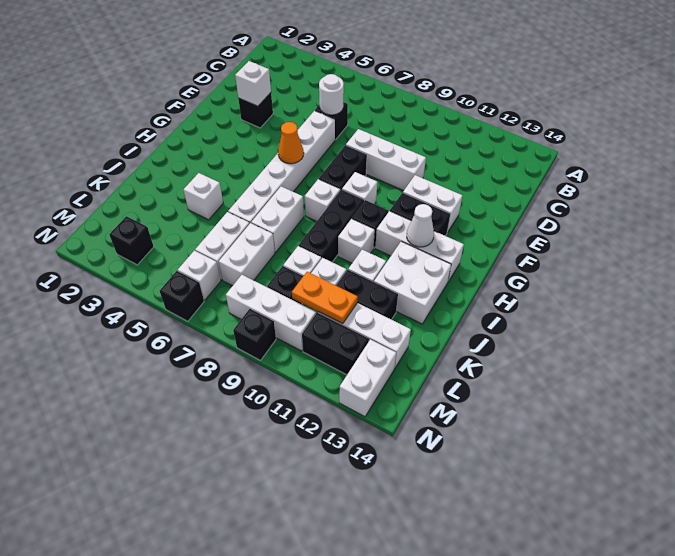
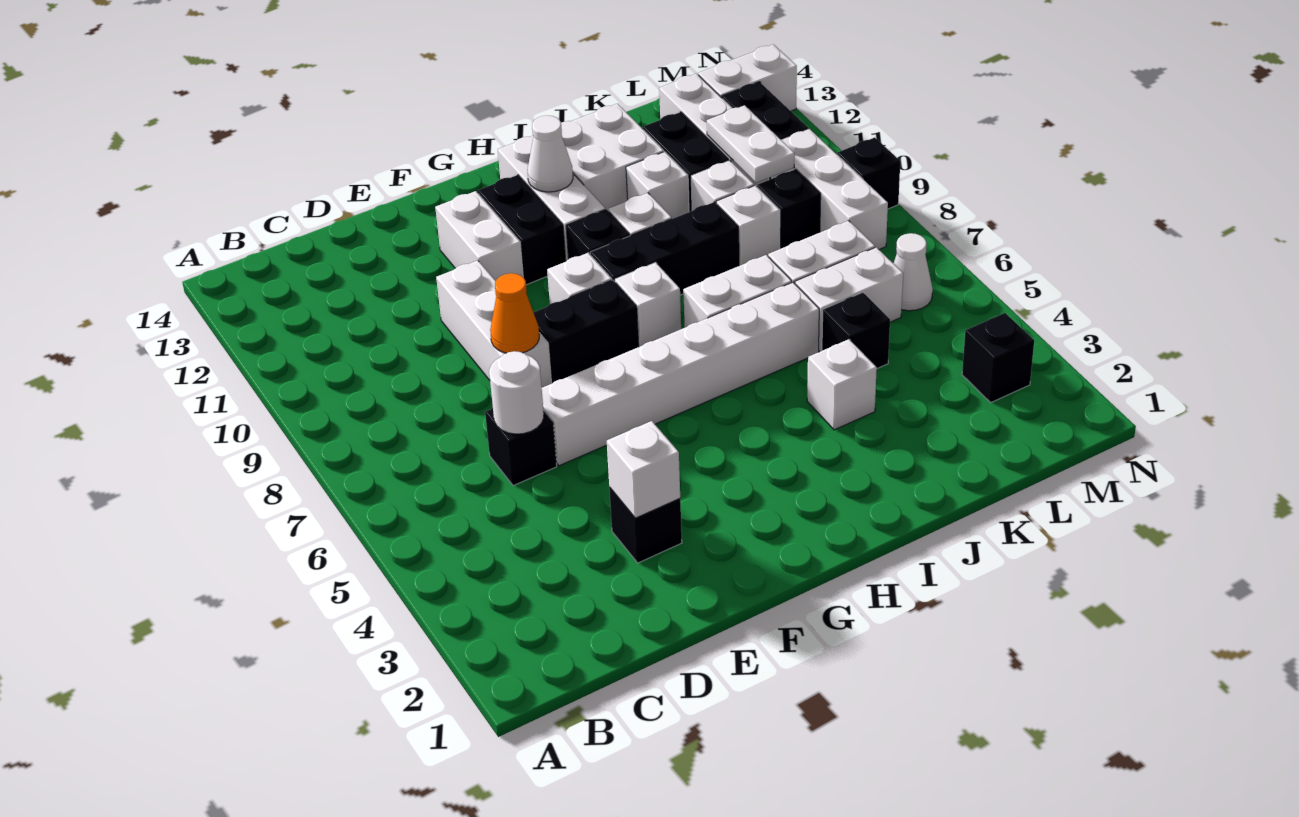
orange 1x1 cone [278,122,304,164] -> orange 1x1 cone moved to [490,273,539,353]
orange 1x2 plate [292,272,358,324] -> white 1x2 plate [707,105,795,183]
white 1x1 brick [178,251,221,300] -> white 1x1 cone [893,233,933,311]
black 1x1 brick [160,271,204,321] -> black 1x1 brick moved to [822,292,890,368]

